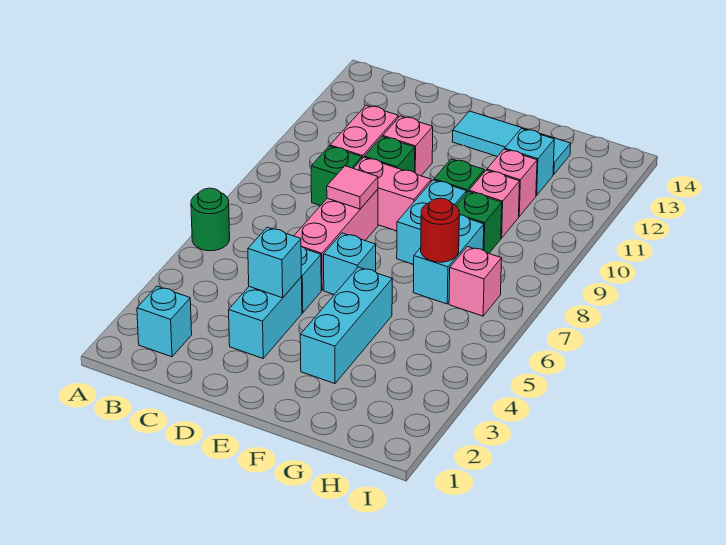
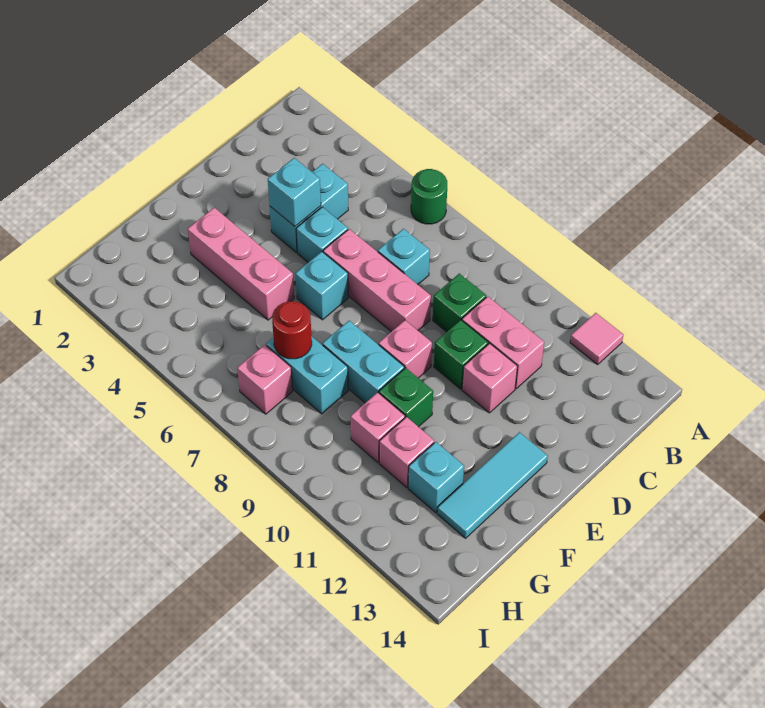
cyan 1x1 brick [137,286,192,357] -> cyan 1x1 brick moved to [378,229,430,284]
cyan 1x2 brick [229,278,302,358] -> cyan 1x2 brick turned to [270,164,348,252]
pink 1x1 tile [327,166,378,209] -> pink 1x1 tile moved to [570,313,623,365]
pink 1x2 brick [354,157,431,231] -> pink 1x1 brick [379,320,432,378]
cyan 1x3 brick [300,267,392,384] -> pink 1x3 brick [188,208,294,320]
green 1x1 brick [456,191,502,253] -> none

